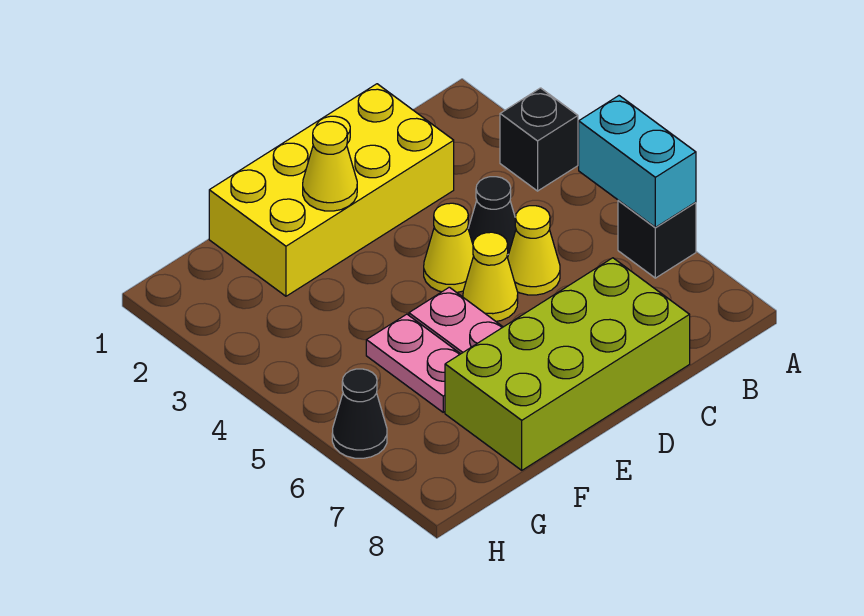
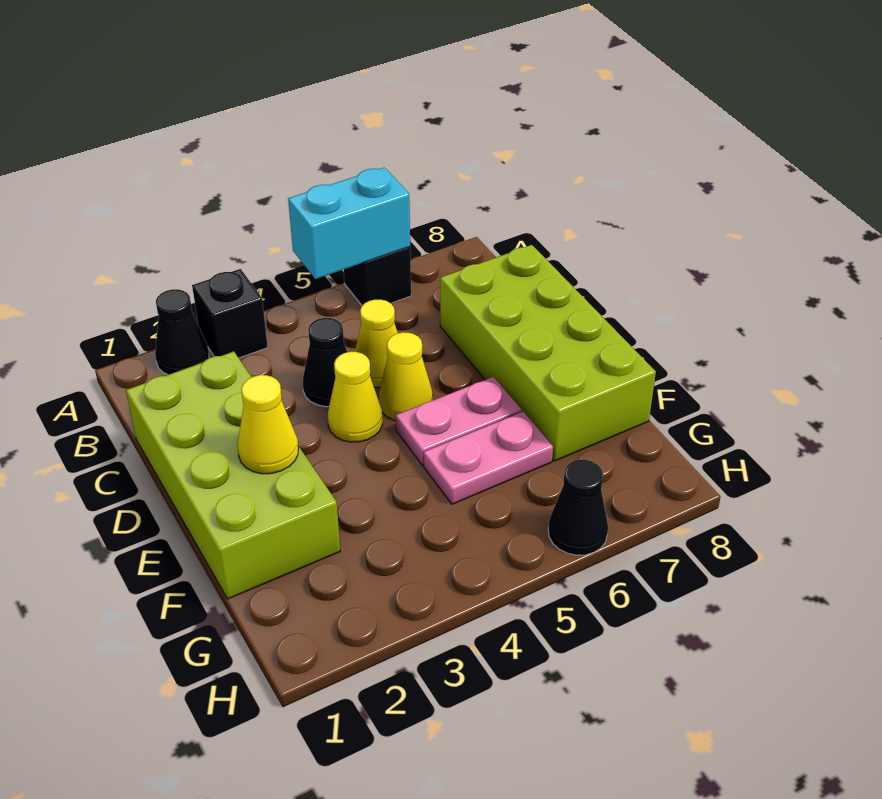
none -> black 1x1 cone [155,289,209,375]
yellow 2x4 brick [209,84,454,296] -> lime 2x4 brick [126,351,340,599]

